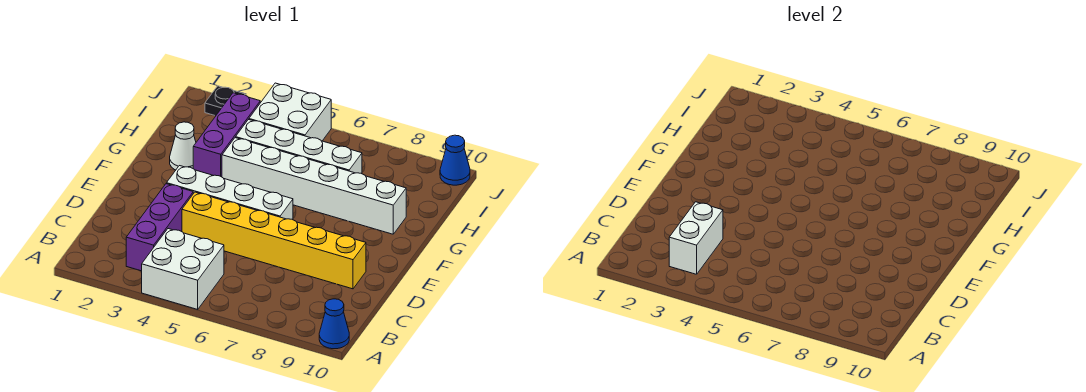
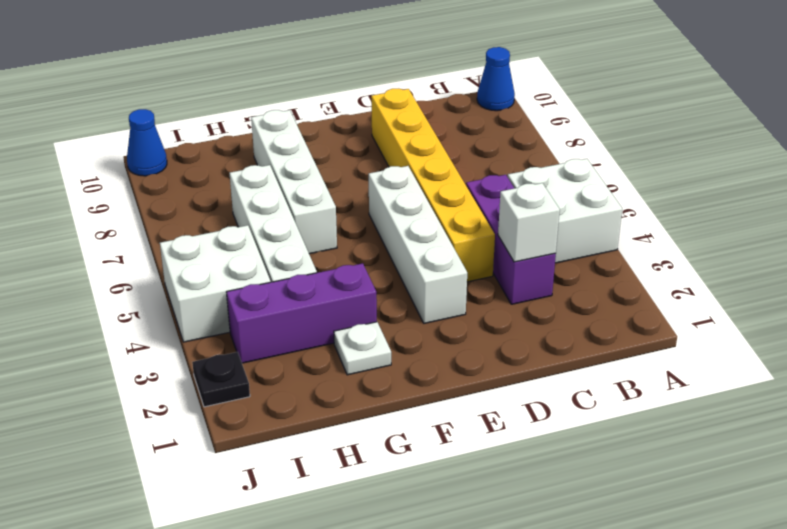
purple 1x3 brick [126,184,193,271] -> purple 1x3 brick turned to [466,175,556,304]
white 1x2 brick [669,202,723,274] -> white 1x1 brick [498,183,560,262]
white 1x1 cone [170,122,196,170] -> white 1x1 plate [334,322,391,375]
white 1x6 brick [222,138,406,234] -> white 1x4 brick [251,110,337,254]

